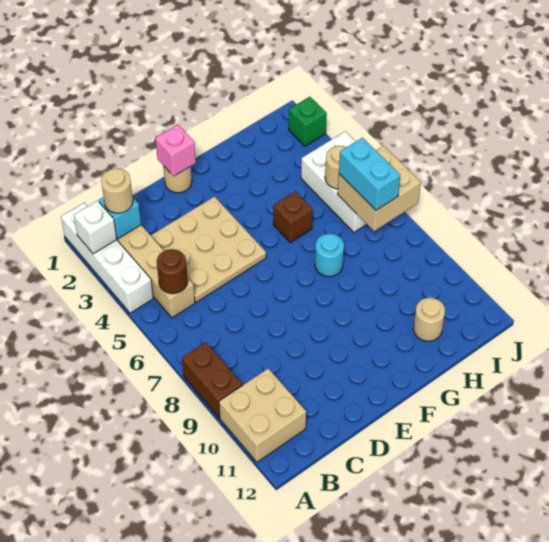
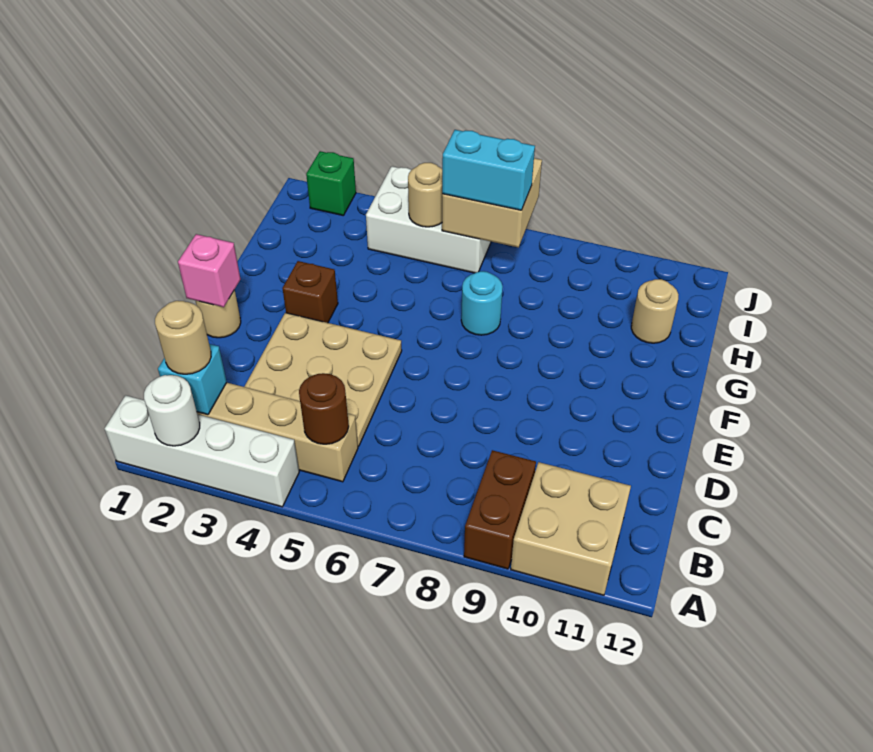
white 1x1 brick [74,201,117,254] -> white 1x1 round brick [144,375,200,446]
brown 1x2 brick [182,342,242,418] -> brown 1x2 brick turned to [464,450,536,569]
brown 1x1 brick [273,191,313,243] -> brown 1x1 brick moved to [282,261,338,323]

